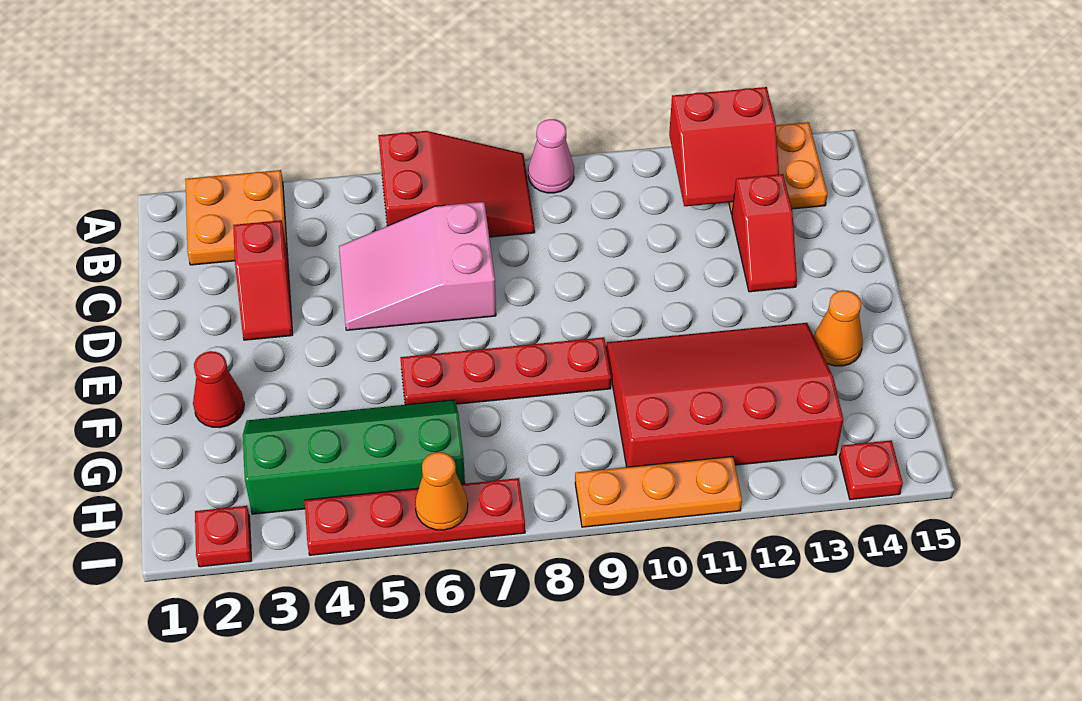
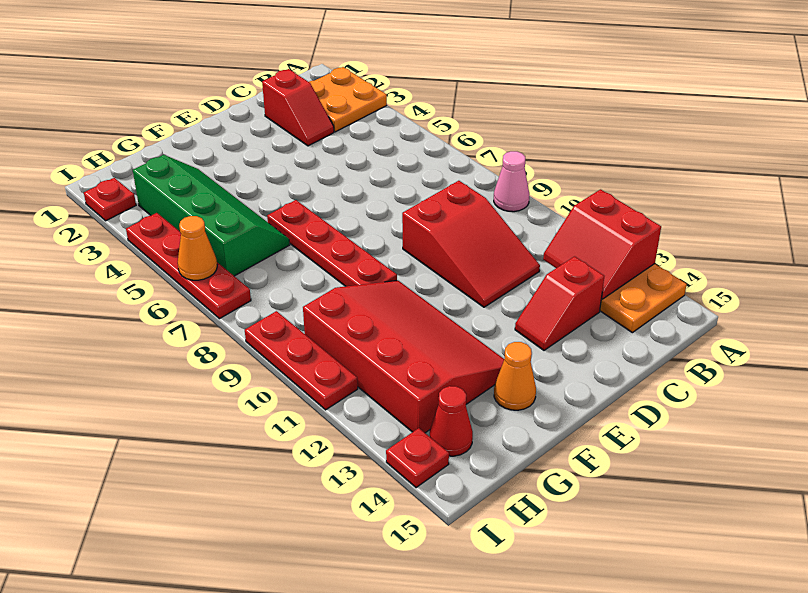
red 2x3 slope [378,131,535,237] -> red 2x3 slope moved to [402,181,540,307]
red 1x2 slope [233,220,293,340] -> red 1x2 slope turned to [262,69,334,146]
pink 2x3 slope [339,202,496,330] -> none
red 1x1 cone [193,351,244,428] -> red 1x1 cone moved to [430,386,473,456]
orange 1x3 plate [575,456,742,527] -> red 1x3 plate [245,311,358,410]

